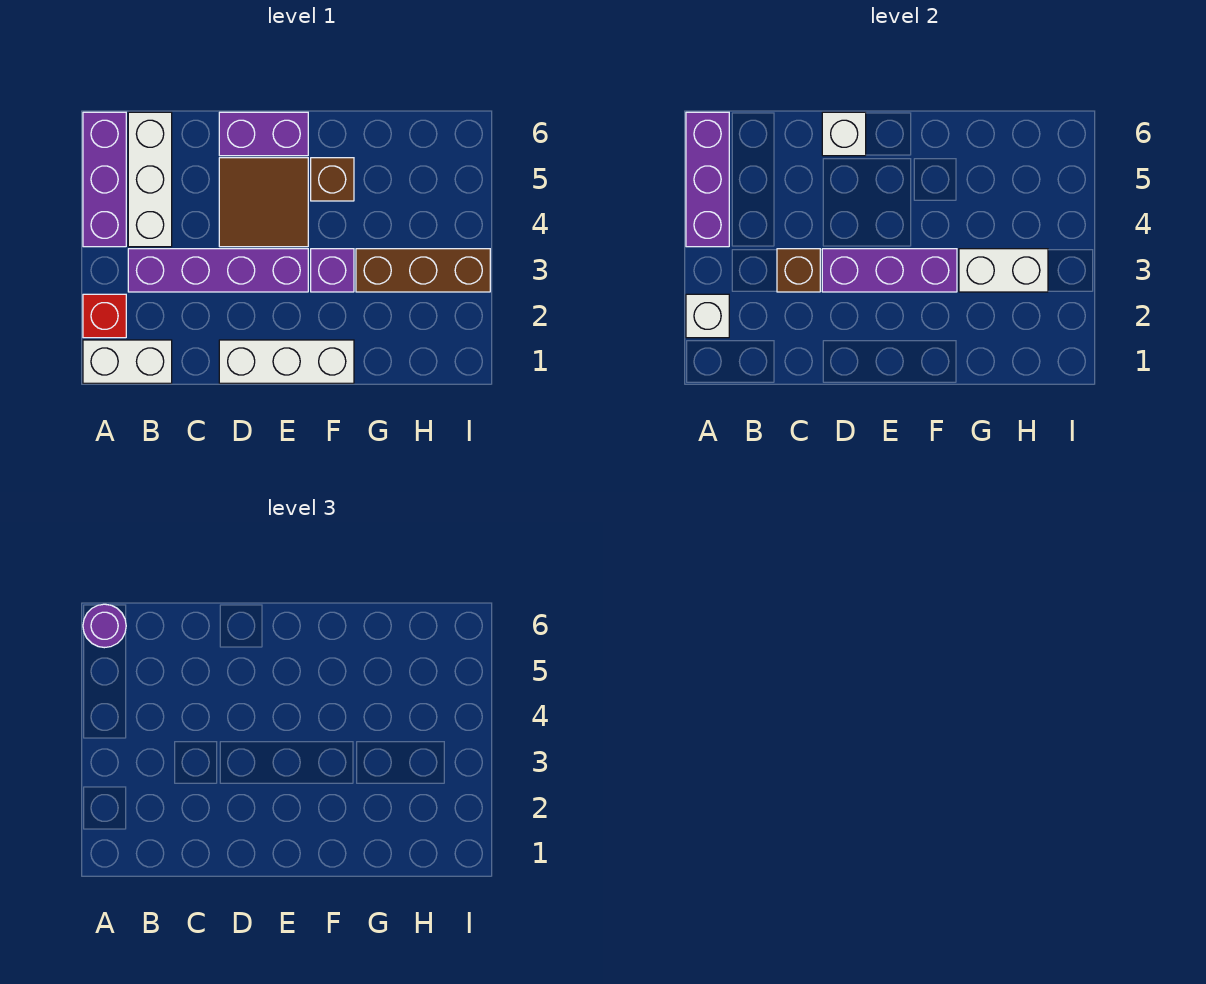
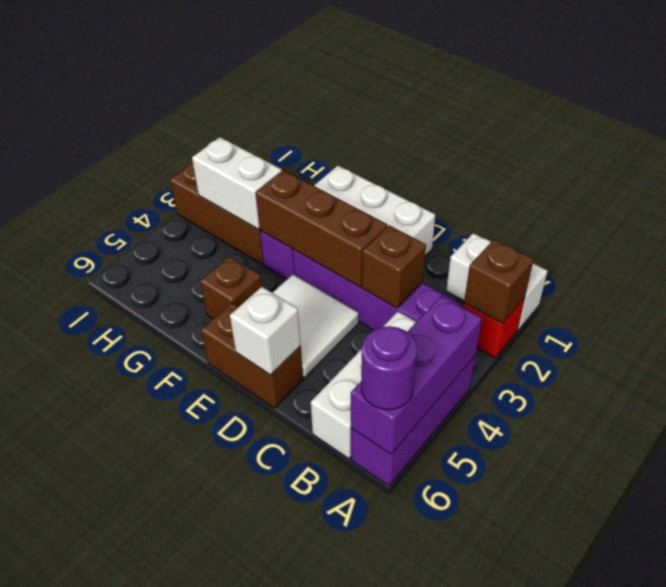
white 1x1 brick [686,294,729,338] -> brown 1x1 brick [464,239,534,323]
purple 1x3 brick [822,249,957,292] -> brown 1x3 brick [256,170,387,287]
brown 2x2 tile [219,158,308,247] -> white 2x2 tile [273,274,359,378]
purple 1x2 brick [219,112,308,156] -> brown 1x2 brick [201,303,303,408]

